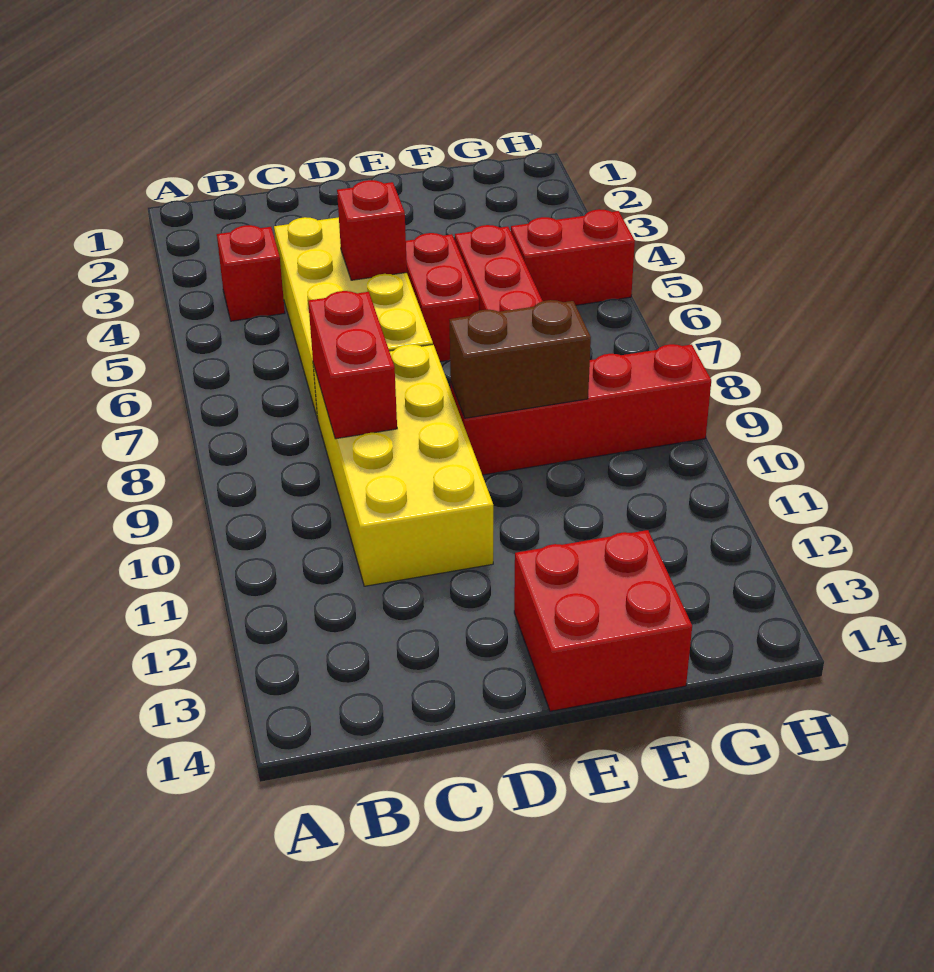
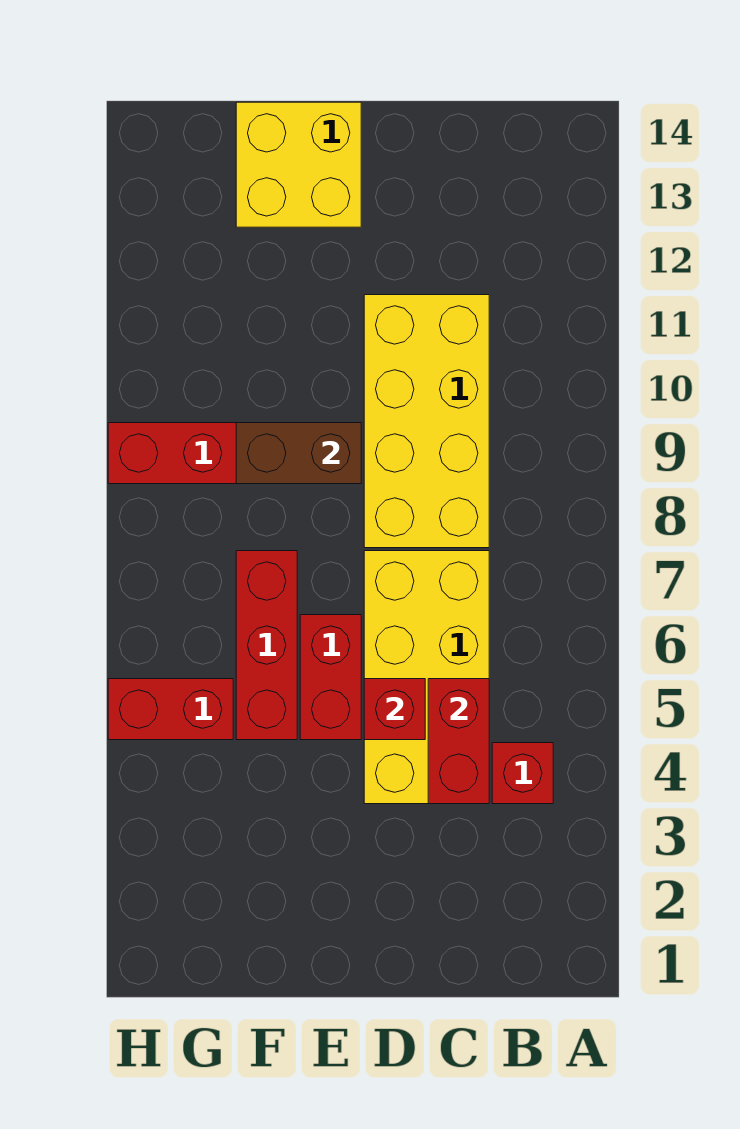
red 1x2 brick [308,291,397,439] -> red 1x2 brick moved to [428,679,489,804]
red 2x2 brick [514,530,692,711] -> yellow 2x2 brick [236,102,361,227]

